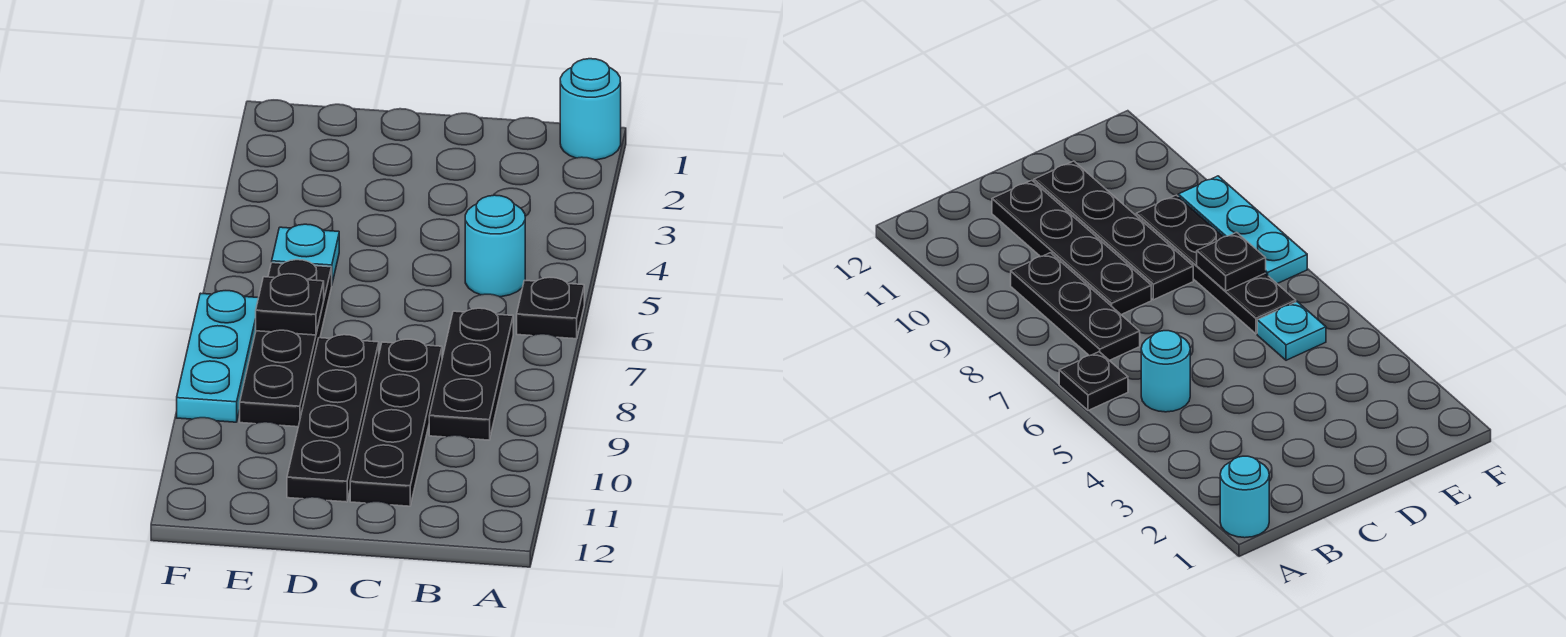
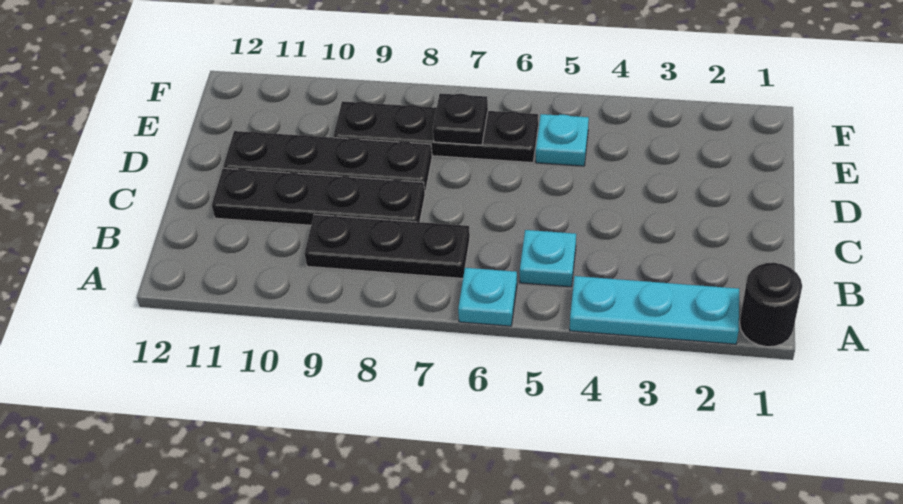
cyan 1x1 round brick [560,59,621,160] -> black 1x1 round brick [740,263,802,347]
black 1x1 plate [517,277,584,339] -> cyan 1x1 plate [458,268,517,326]
cyan 1x1 round brick [465,195,525,297] -> cyan 1x1 plate [520,230,576,287]
cyan 1x3 plate [177,291,258,422] -> cyan 1x3 plate moved to [570,276,739,344]

